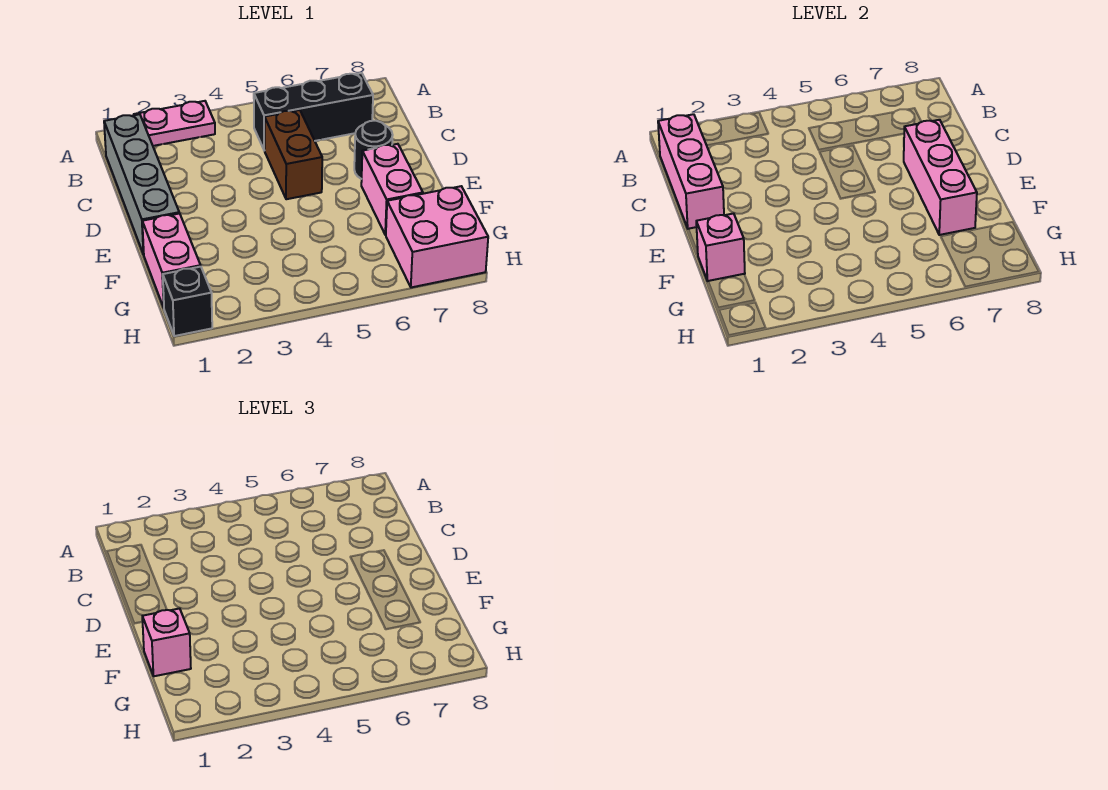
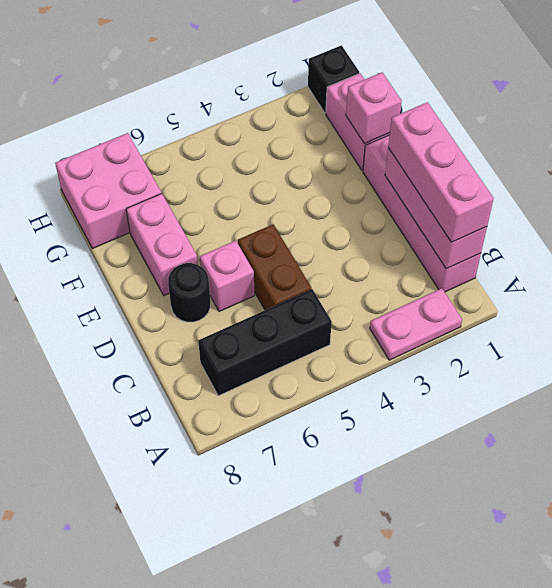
grey 1x4 brick [104,114,179,255] -> pink 1x4 brick [363,135,481,292]
pink 1x3 brick [904,120,977,235] -> pink 1x3 brick moved to [388,102,494,242]
pink 1x1 brick [142,609,191,676] -> pink 1x1 brick moved to [200,240,255,312]

